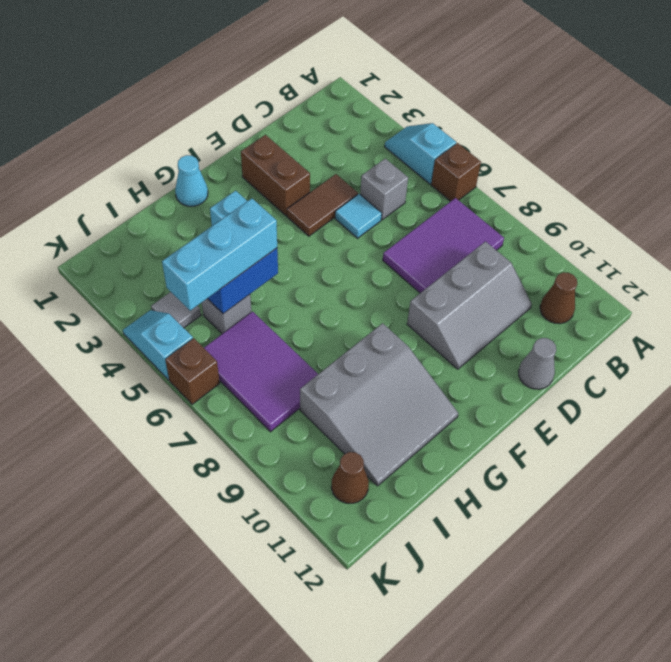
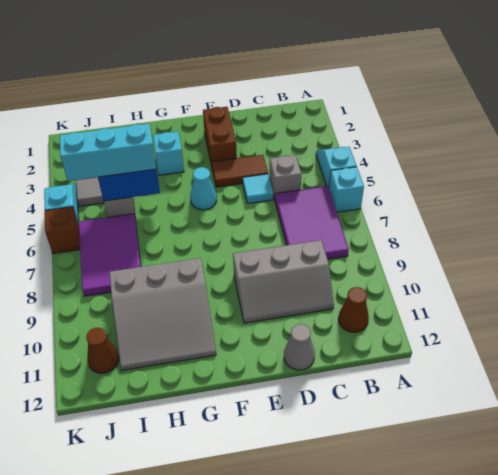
brown 1x1 brick [431,143,481,201] -> cyan 1x1 brick [329,167,364,212]
purple 2x3 tile [383,198,504,293] -> purple 2x3 tile turned to [275,186,349,259]
cyan 1x1 cone [175,155,208,206] -> cyan 1x1 cone moved to [190,167,217,210]

